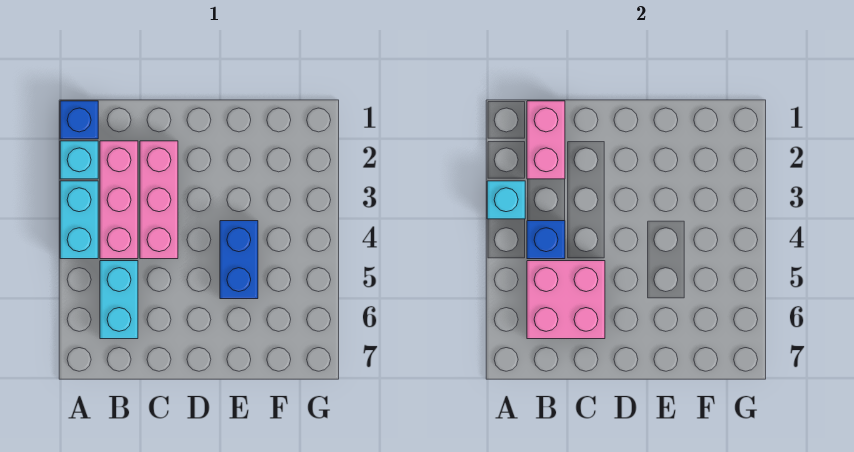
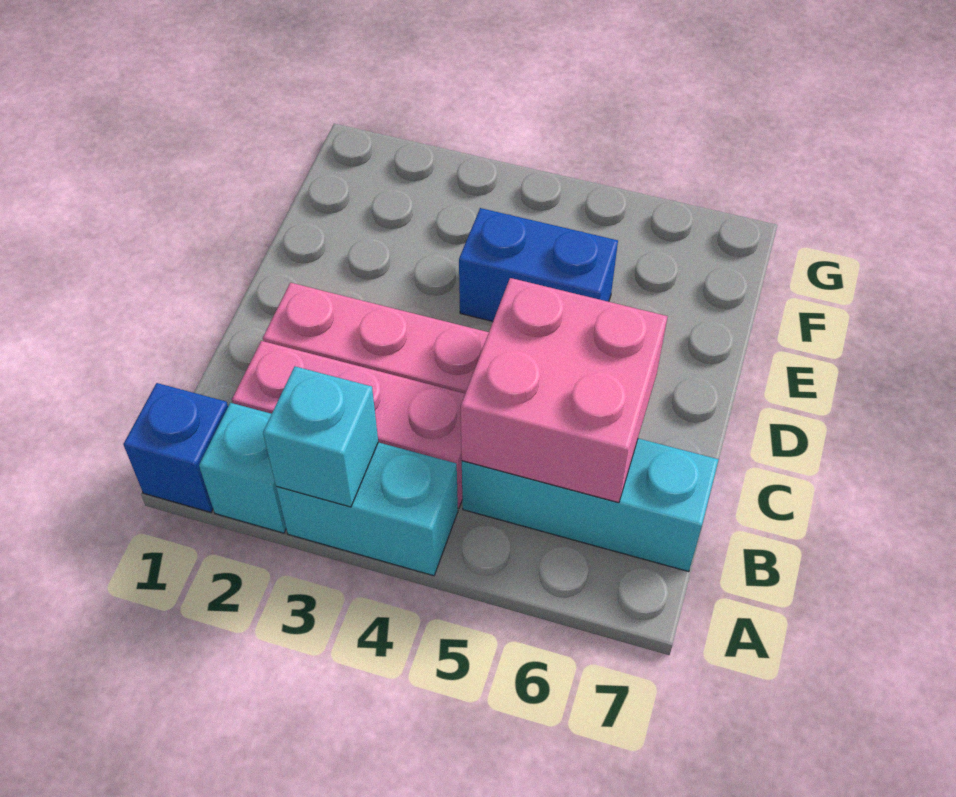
pink 1x2 brick [527,101,565,179] -> none
blue 1x1 brick [527,221,565,259] -> none
cyan 1x2 brick [100,261,138,339] -> cyan 1x3 brick [462,438,719,572]

